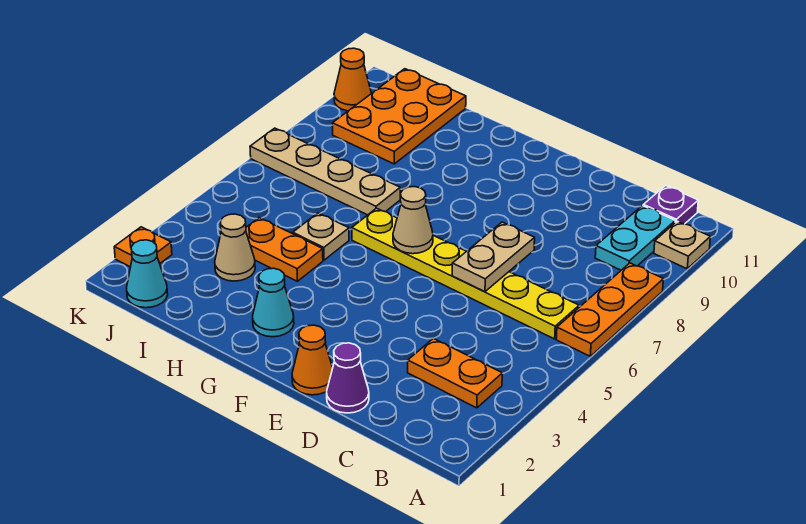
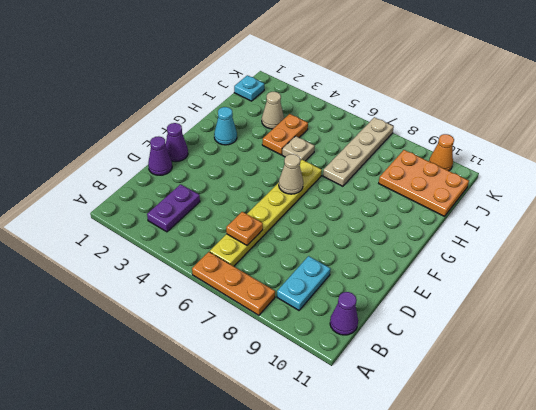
tan 1x1 plate [654,221,710,269] -> none
orange 1x2 plate [408,339,502,408] -> purple 1x2 plate [147,184,200,232]
cyan 1x2 plate [595,206,675,270] -> cyan 1x2 plate turned to [277,256,331,310]
purple 1x1 plate [643,186,698,224] -> purple 1x1 cone [330,292,358,335]
tan 1x2 plate [452,222,535,292] -> none
orange 1x1 cone [292,325,333,395] -> purple 1x1 cone [166,123,188,162]
cyan 1x1 cone [127,240,168,308] -> cyan 1x1 plate [234,75,264,101]
orange 1x1 plate [114,227,172,267] -> orange 1x1 plate moved to [226,212,263,245]

